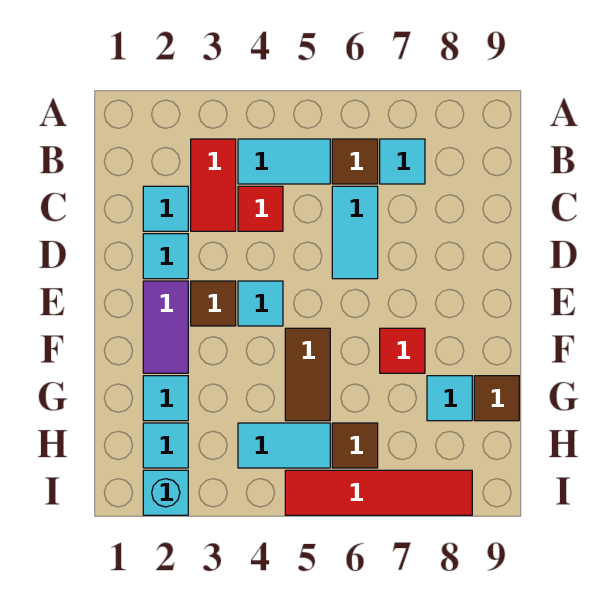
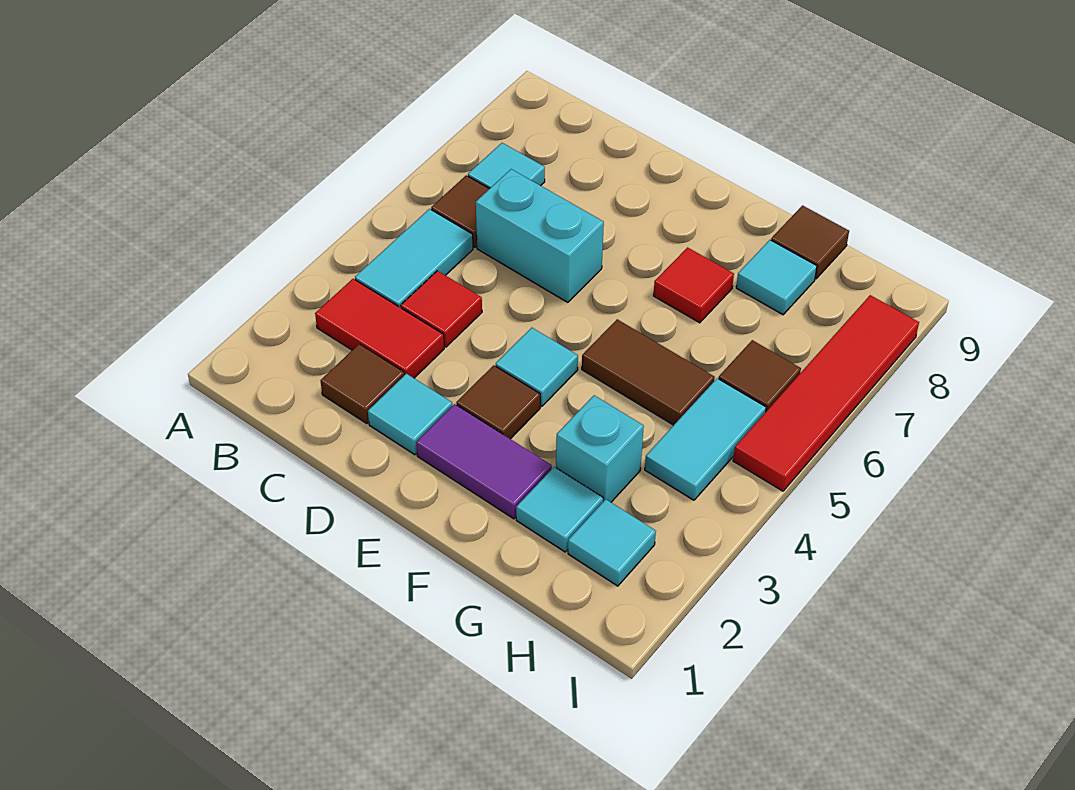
cyan 1x1 tile [143,186,188,231] -> brown 1x1 tile [321,344,404,424]
cyan 1x2 tile [332,186,378,279] -> cyan 1x2 brick [476,169,604,302]
cyan 1x1 brick [143,470,188,515] -> cyan 1x1 brick moved to [556,395,644,502]

